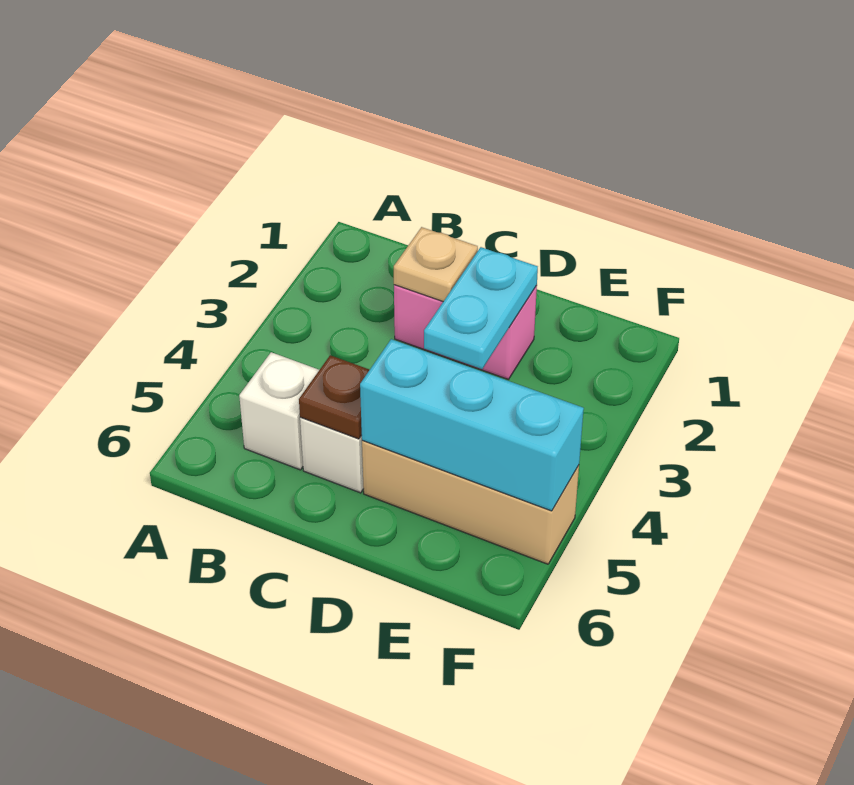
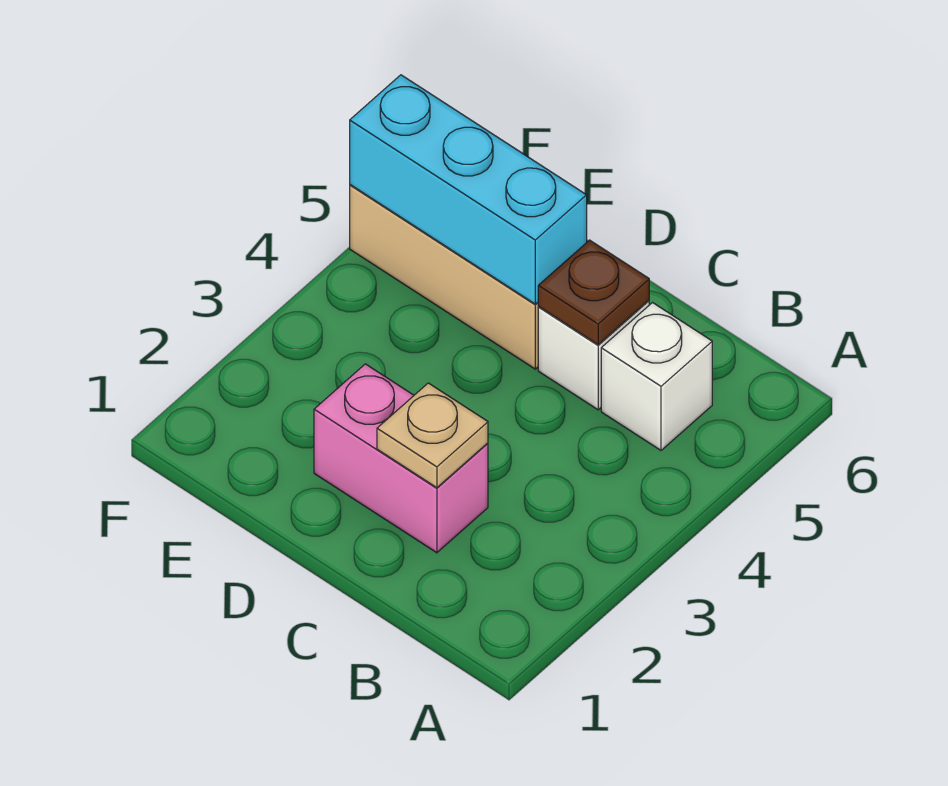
cyan 1x2 plate [424,247,538,369] -> none

